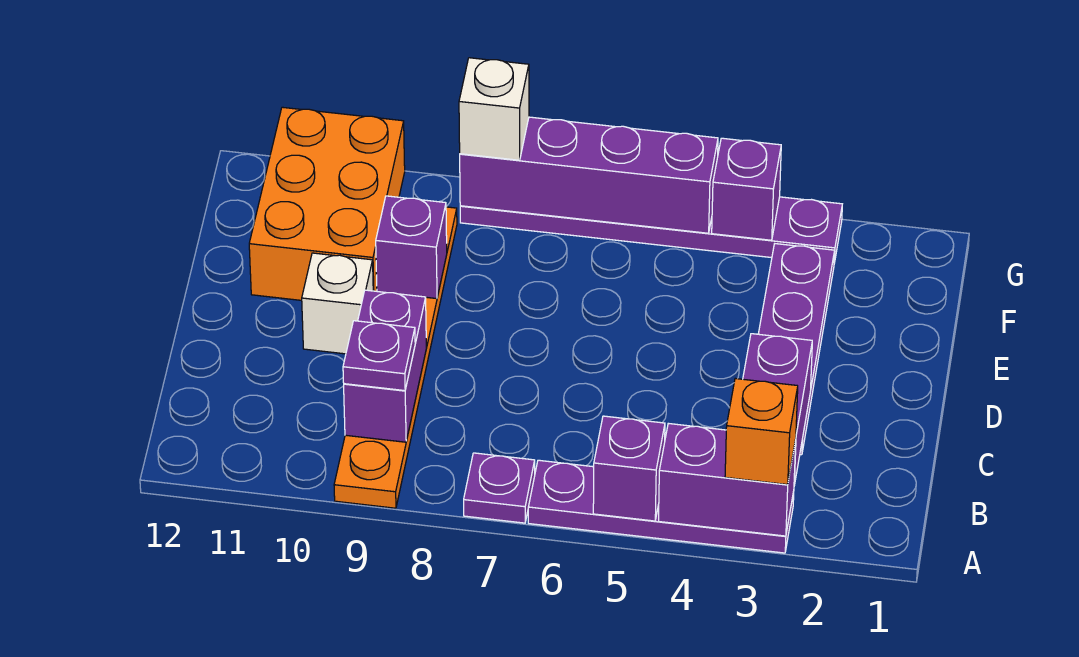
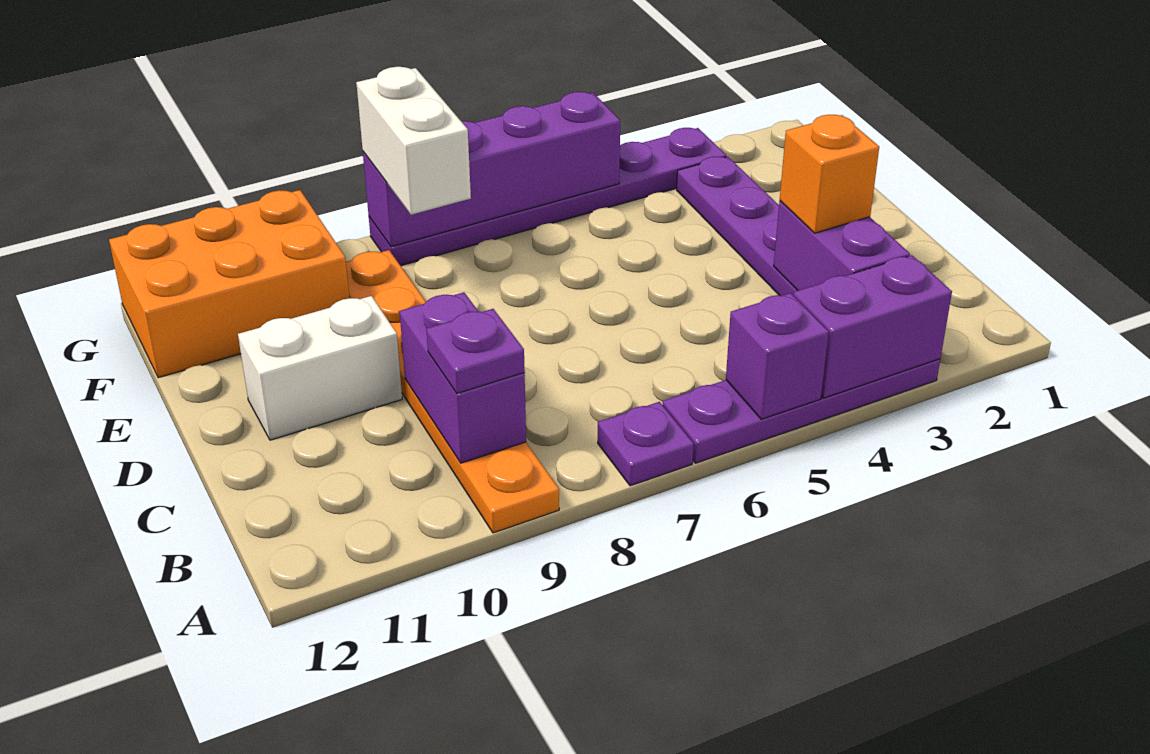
orange 1x1 brick [725,379,798,485] -> orange 1x1 brick moved to [780,115,879,233]
white 1x1 brick [302,253,373,354] -> white 1x2 brick [238,296,402,440]
purple 1x1 brick [376,196,447,299] -> none
orange 2x3 brick [249,107,405,300] -> orange 2x3 brick turned to [109,190,350,378]
purple 1x1 brick [712,138,781,240] -> none
white 1x1 brick [459,58,529,160] -> white 1x2 brick [356,67,471,215]

